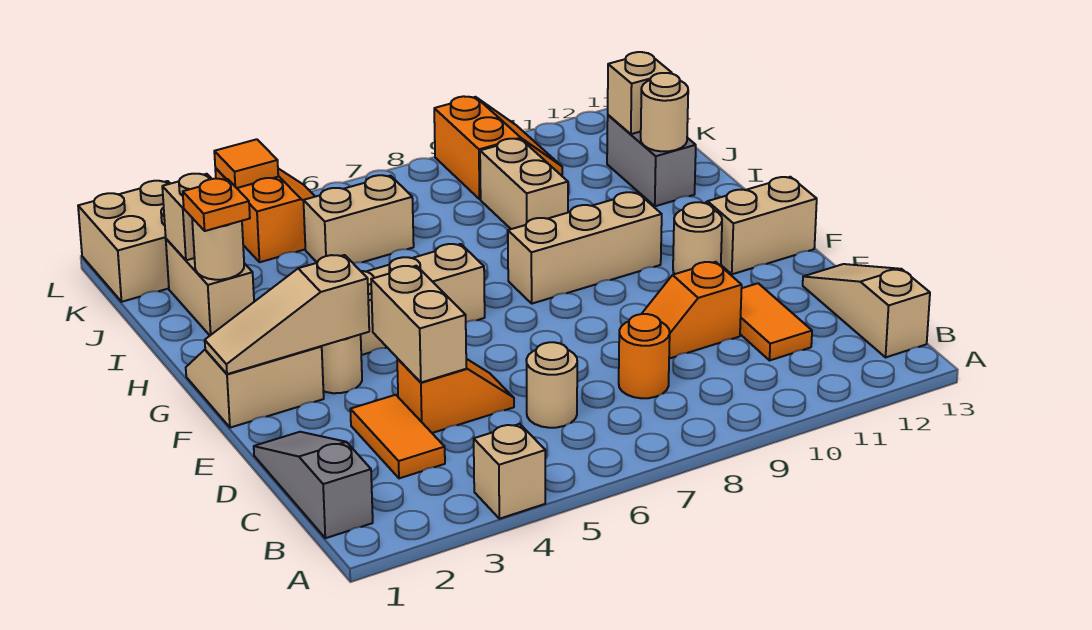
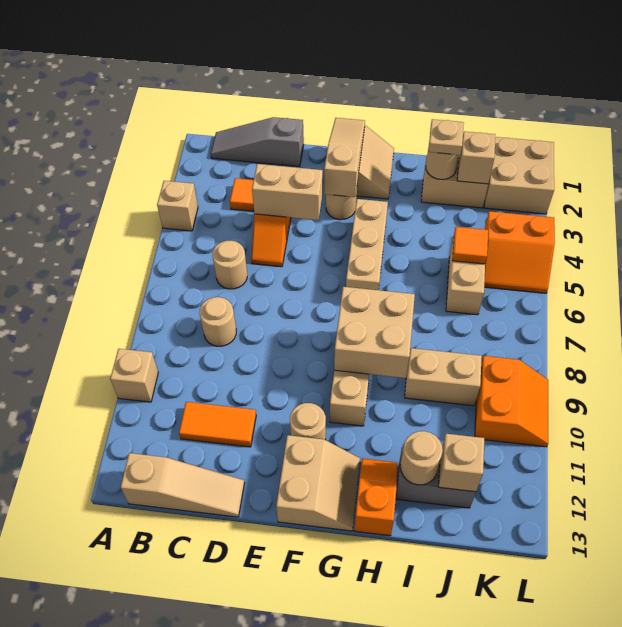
none -> tan 1x1 brick [110,349,158,402]
grey 1x3 slope [254,432,373,538] -> grey 1x3 slope turned to [211,117,304,167]
orange 1x1 round brick [619,314,670,398] -> tan 1x1 round brick [200,297,236,346]
orange 1x2 slope [642,262,742,359] -> orange 1x2 slope moved to [354,458,397,536]
none -> tan 2x2 brick [334,287,415,378]
orange 1x1 plate [183,179,250,231] -> tan 1x1 plate [429,119,464,155]
orange 2x2 slope [434,96,562,199] -> orange 2x2 slope turned to [475,356,548,447]
orange 1x1 tile [214,139,278,188] -> orange 1x1 tile moved to [452,227,488,264]

